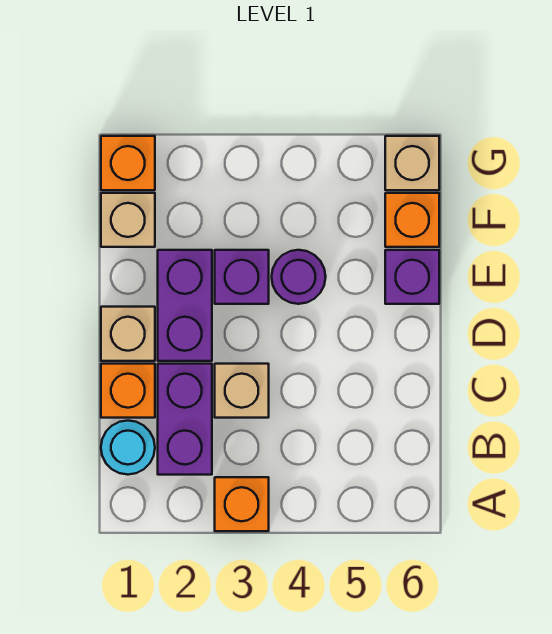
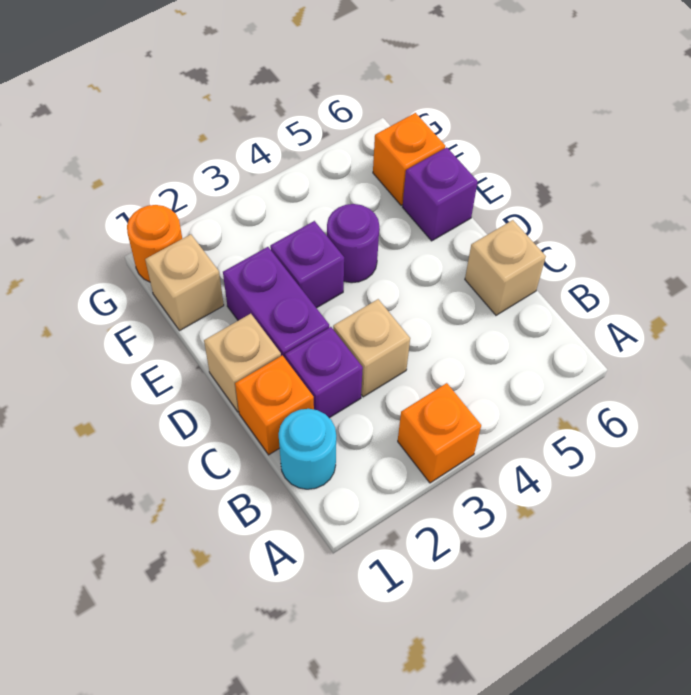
purple 1x2 brick [158,364,212,475] -> purple 1x1 brick [285,327,363,418]
orange 1x1 brick [101,136,155,190] -> orange 1x1 round brick [127,205,182,282]
tan 1x1 brick [385,136,439,190] -> tan 1x1 brick moved to [465,220,546,315]

